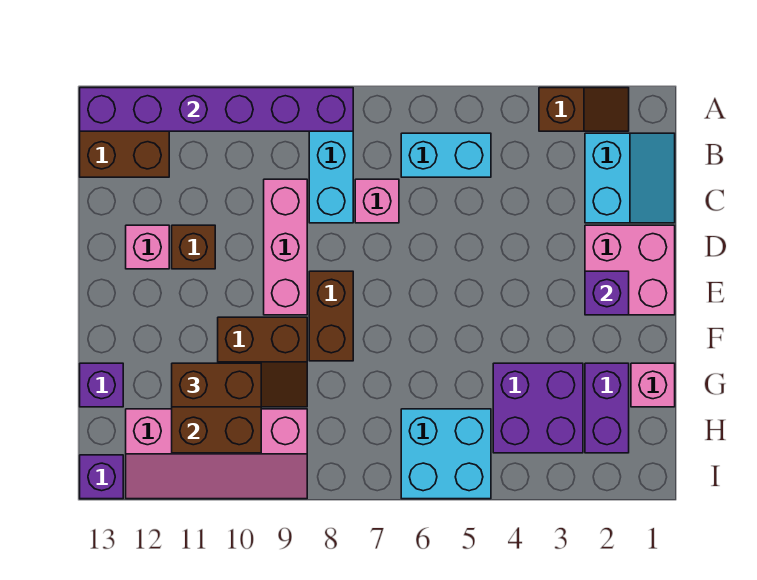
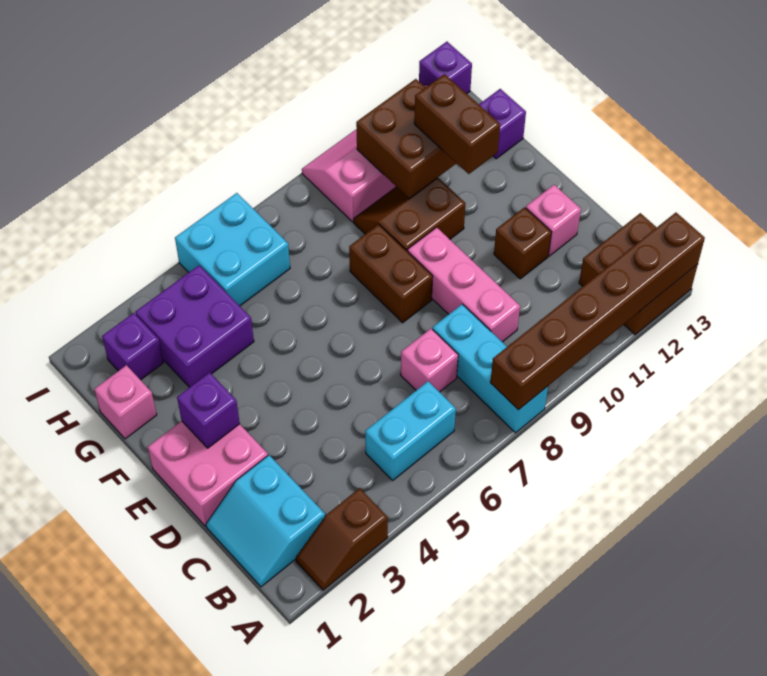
purple 1x6 brick [80,88,353,131] -> brown 1x6 brick [490,213,705,410]
purple 1x2 brick [585,363,629,453] -> purple 1x1 brick [102,313,163,380]
brown 1x2 brick [172,363,261,407] -> brown 1x2 brick turned to [414,74,500,174]

